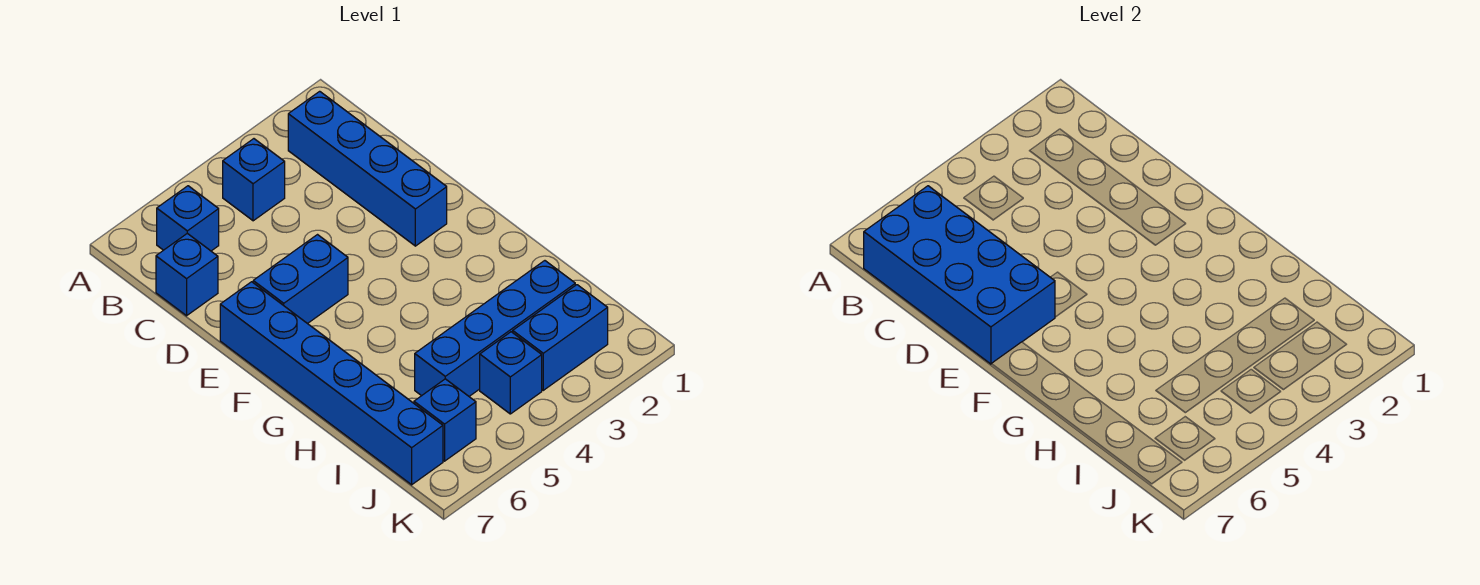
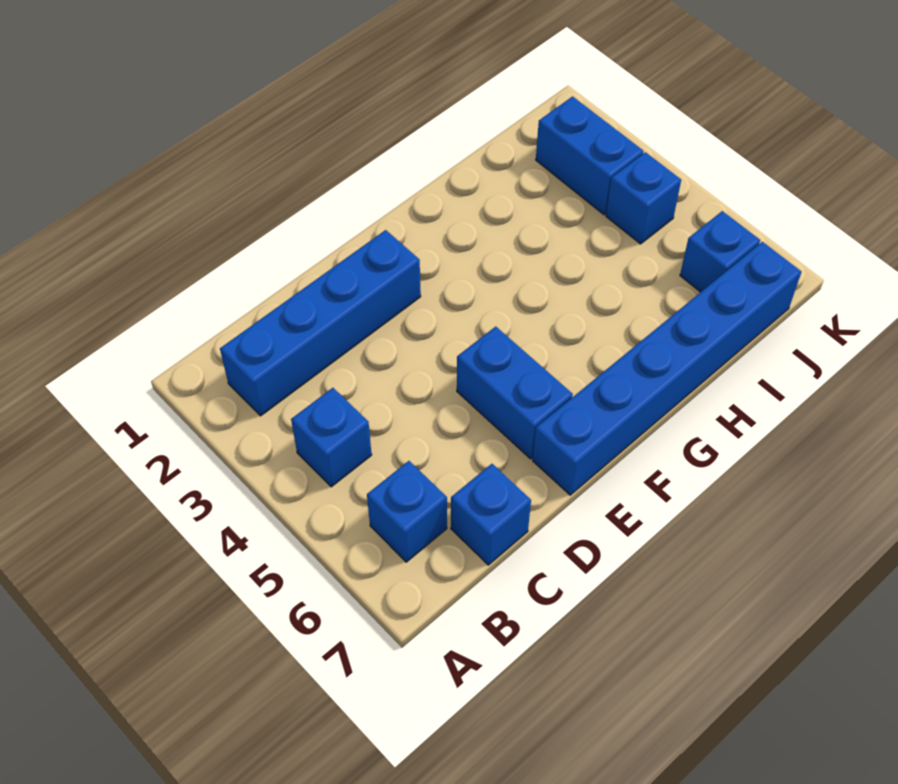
blue 2x4 brick [864,186,1055,364] -> none
blue 1x4 brick [415,261,575,396] -> none

